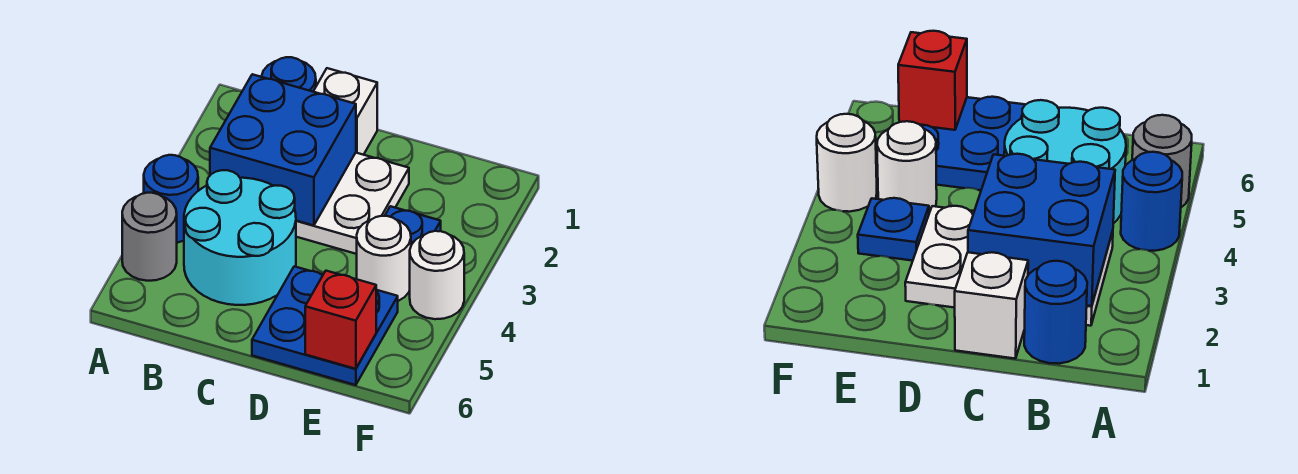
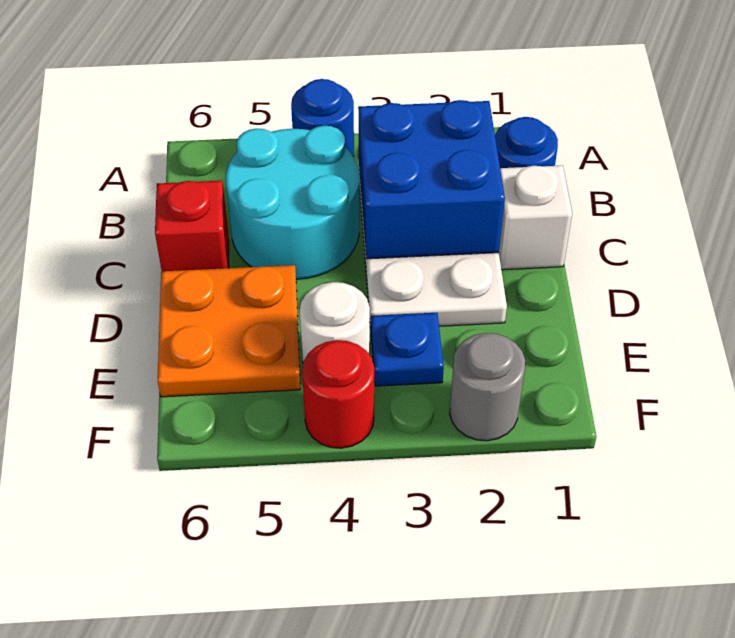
grey 1x1 round brick [122,193,177,281] -> grey 1x1 round brick moved to [450,333,525,441]
blue 2x2 plate [252,266,398,385] -> orange 2x2 plate [158,265,300,397]
red 1x1 brick [305,271,376,369] -> red 1x1 brick moved to [155,181,229,271]
white 1x1 round brick [410,231,464,319] -> red 1x1 round brick [302,340,374,448]

